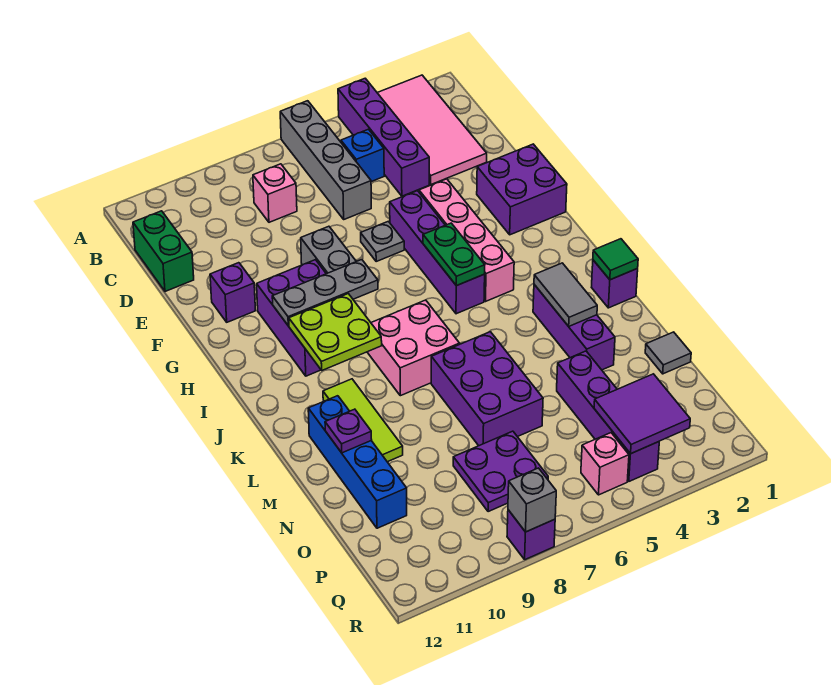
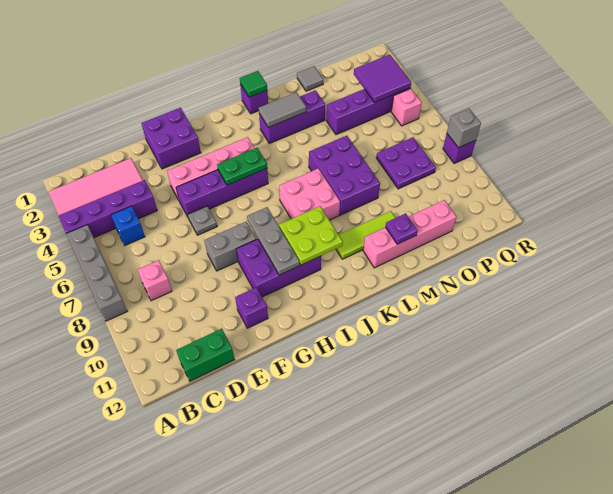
grey 1x4 brick [280,101,371,219] -> grey 1x4 brick turned to [66,225,127,321]
purple 2x3 brick [431,332,543,446] -> purple 2x3 brick turned to [309,136,380,215]
blue 1x4 brick [308,396,407,528] -> pink 1x4 brick [363,200,456,268]

